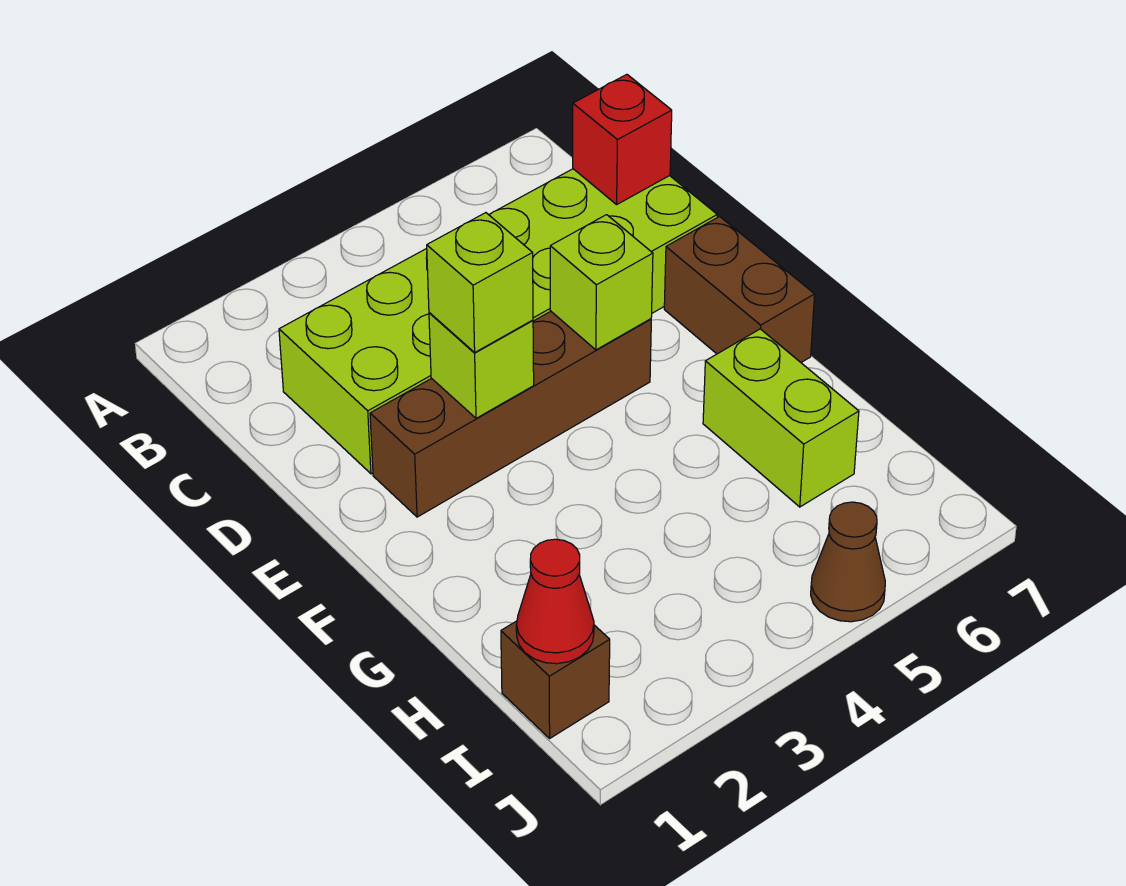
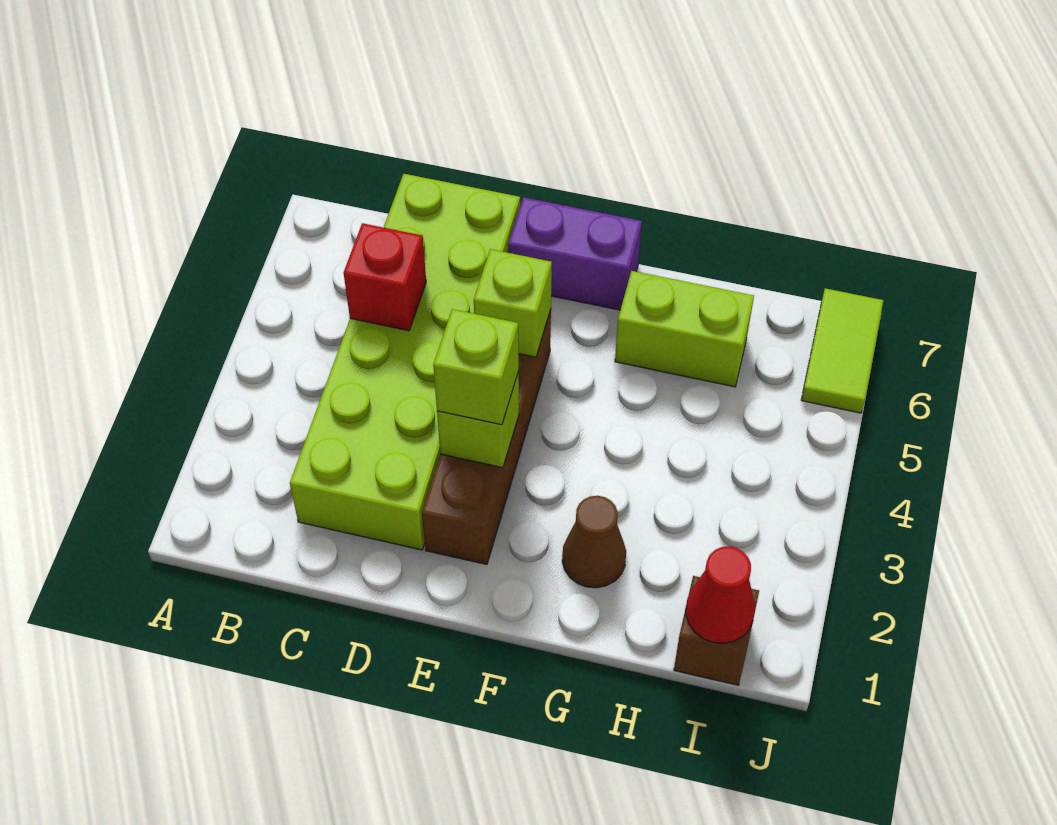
red 1x1 brick [573,74,672,204] -> red 1x1 brick moved to [344,223,426,331]
brown 1x2 brick [664,217,815,362] -> purple 1x2 brick [508,197,642,310]
brown 1x1 cone [811,502,885,622] -> brown 1x1 cone moved to [562,496,626,588]
none -> lime 1x2 tile [801,288,884,413]

